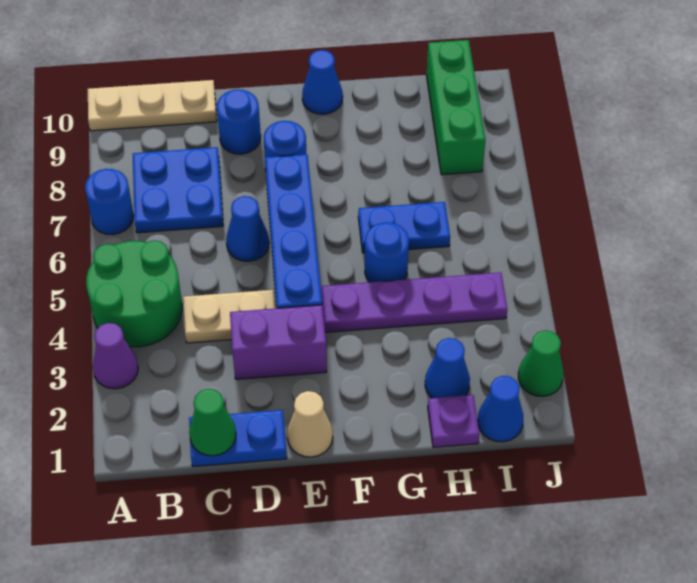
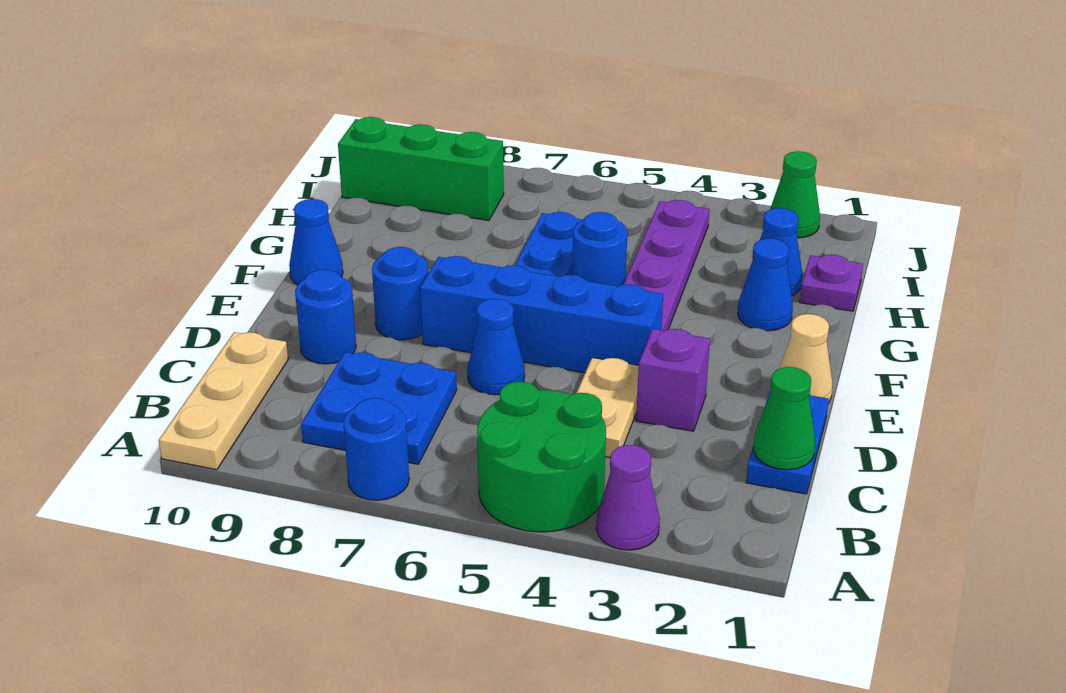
purple 1x2 brick [230,305,327,379] -> purple 1x1 brick [636,329,710,431]
blue 1x1 cone [478,376,523,442] -> blue 1x1 cone moved to [738,238,793,331]

